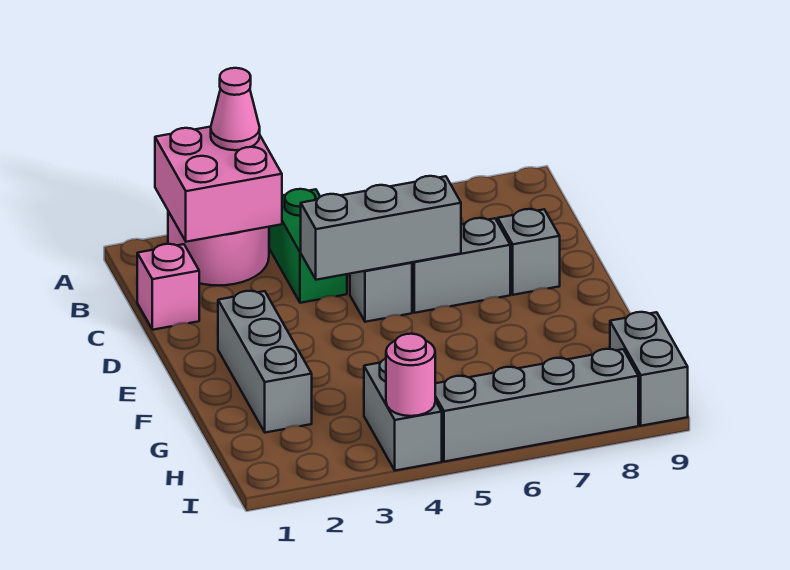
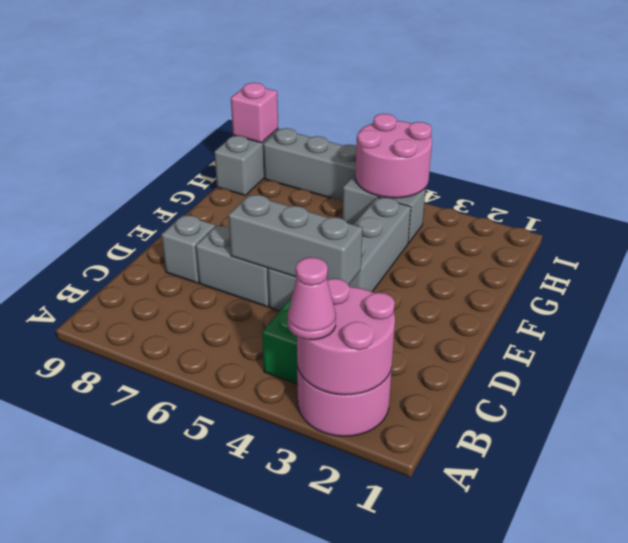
pink 2x2 brick [155,127,282,242] -> pink 2x2 round brick [297,278,395,395]
pink 1x1 brick [137,244,199,330] -> pink 1x1 brick moved to [231,83,278,143]
grey 1x3 brick [218,291,312,433] -> grey 1x3 brick moved to [348,197,411,292]
grey 1x2 brick [364,359,442,471] -> grey 1x2 brick turned to [342,173,426,243]
pink 1x1 round brick [386,334,435,416] -> pink 2x2 round brick [355,114,432,198]

